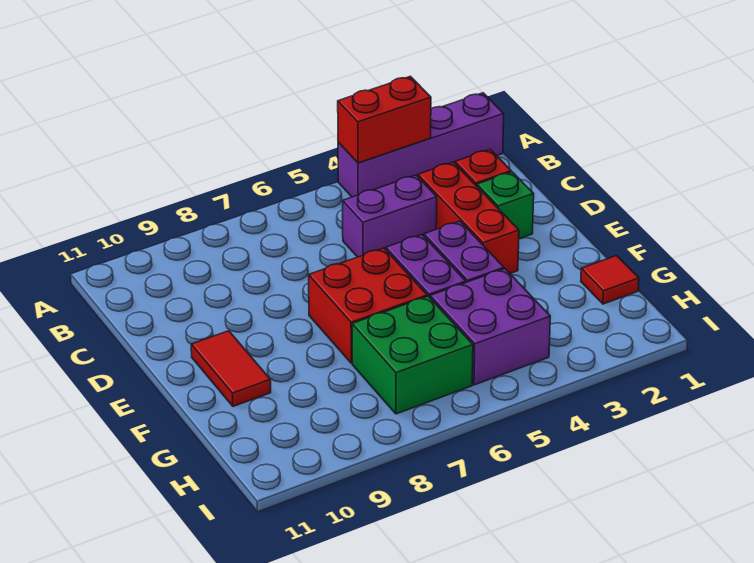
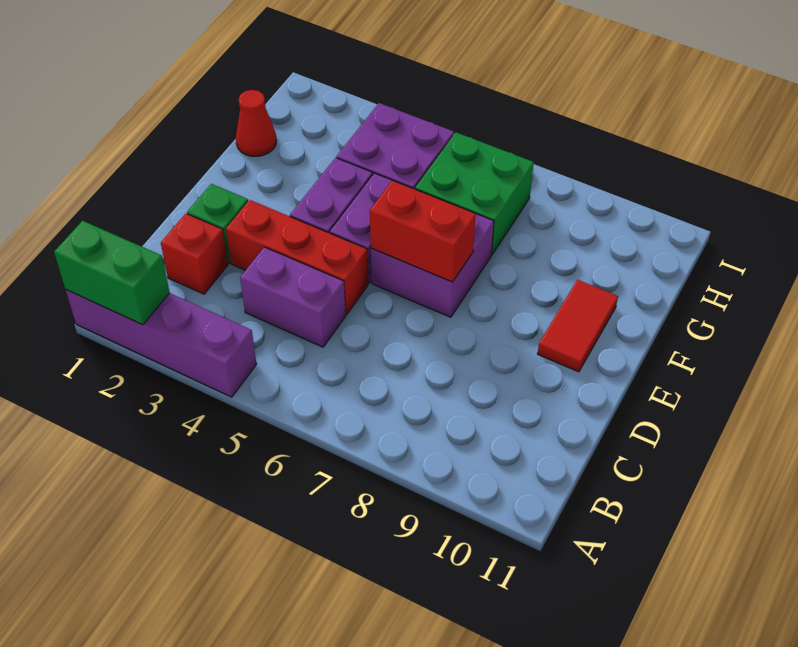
none -> green 1x2 brick [54,221,170,325]
red 1x2 brick [338,76,431,163] -> red 1x2 brick moved to [370,180,476,282]
red 1x3 brick [418,162,519,273] -> red 1x3 brick turned to [226,200,369,314]
red 2x2 brick [309,248,427,363] -> purple 2x2 brick [371,189,494,317]
red 1x1 tile [581,256,639,304] -> red 1x1 cone [236,90,277,156]

